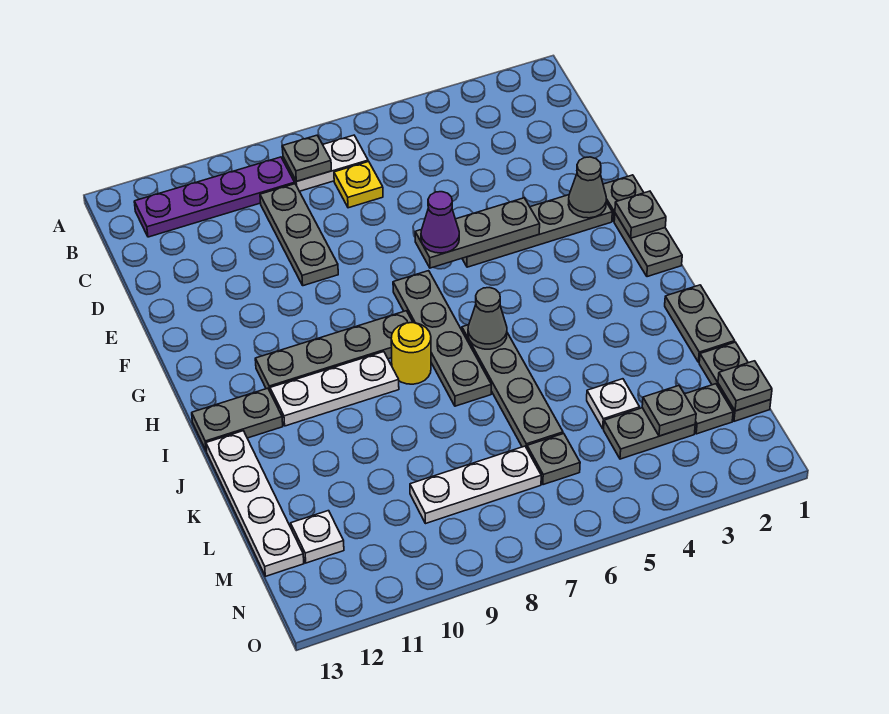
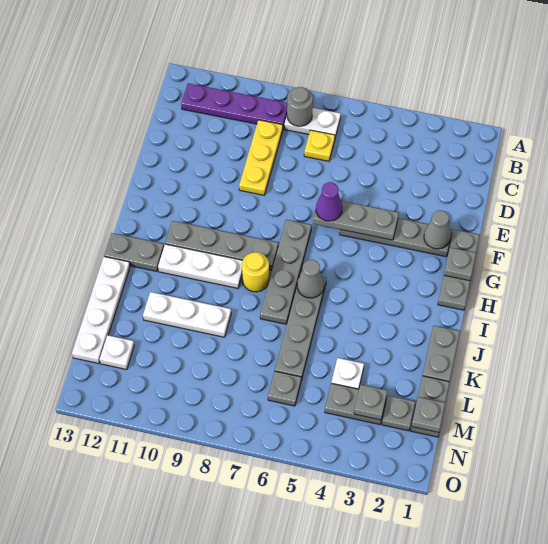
grey 1x1 plate [282,135,331,181] -> grey 1x1 round brick [287,87,313,126]
grey 1x3 plate [260,184,338,286] -> yellow 1x3 plate [239,120,283,195]
white 1x3 plate [410,446,541,524] -> white 1x3 plate moved to [143,292,231,337]

